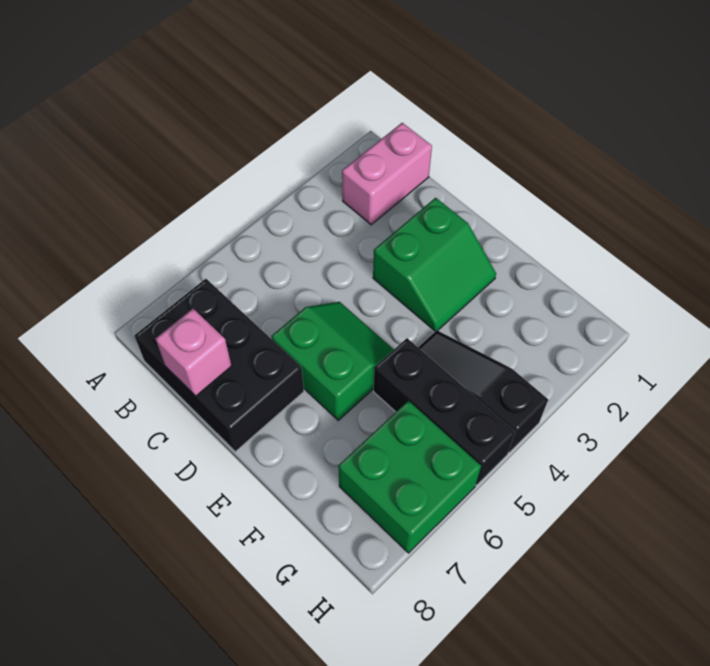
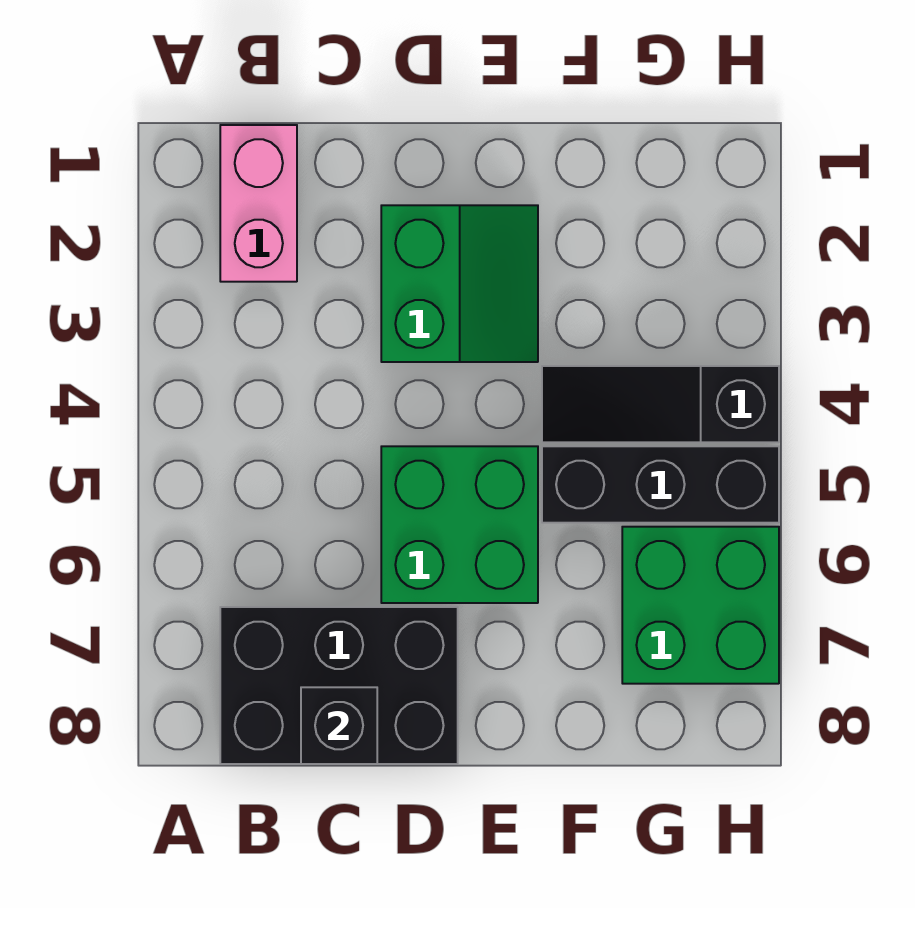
pink 1x1 brick [155,309,231,396] -> black 1x1 brick [301,687,377,764]
green 2x2 slope [271,302,394,420] -> green 2x2 brick [381,446,538,603]

